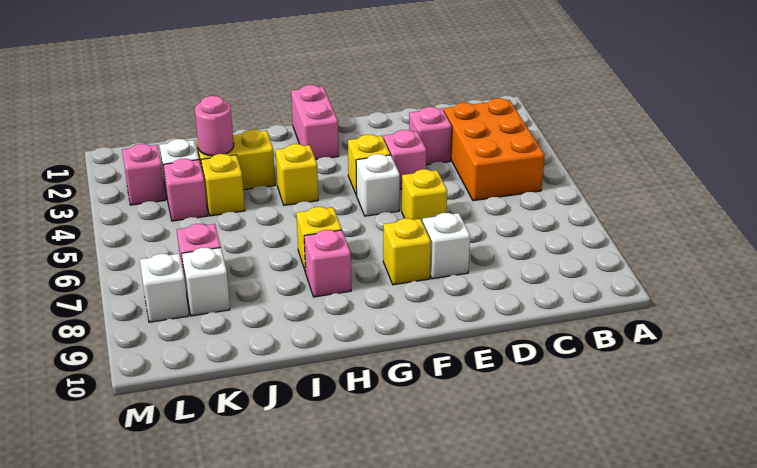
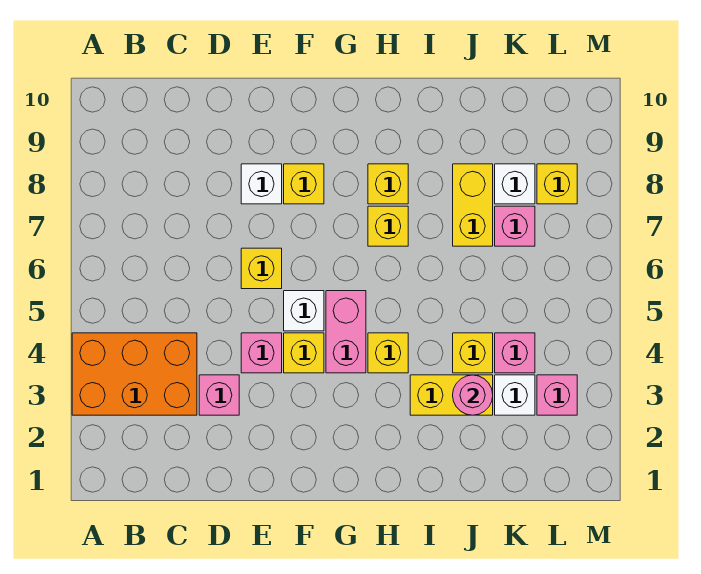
orange 2x3 brick [444,98,545,201] -> orange 2x3 brick turned to [72,333,197,415]
pink 1x2 brick [291,85,339,160] -> pink 1x2 brick moved to [326,291,366,373]
pink 1x1 brick [304,230,351,297] -> yellow 1x1 brick [368,164,408,204]
none -> yellow 1x2 brick [453,164,493,246]
white 1x1 brick [140,254,189,322] -> yellow 1x1 brick [537,164,577,204]

